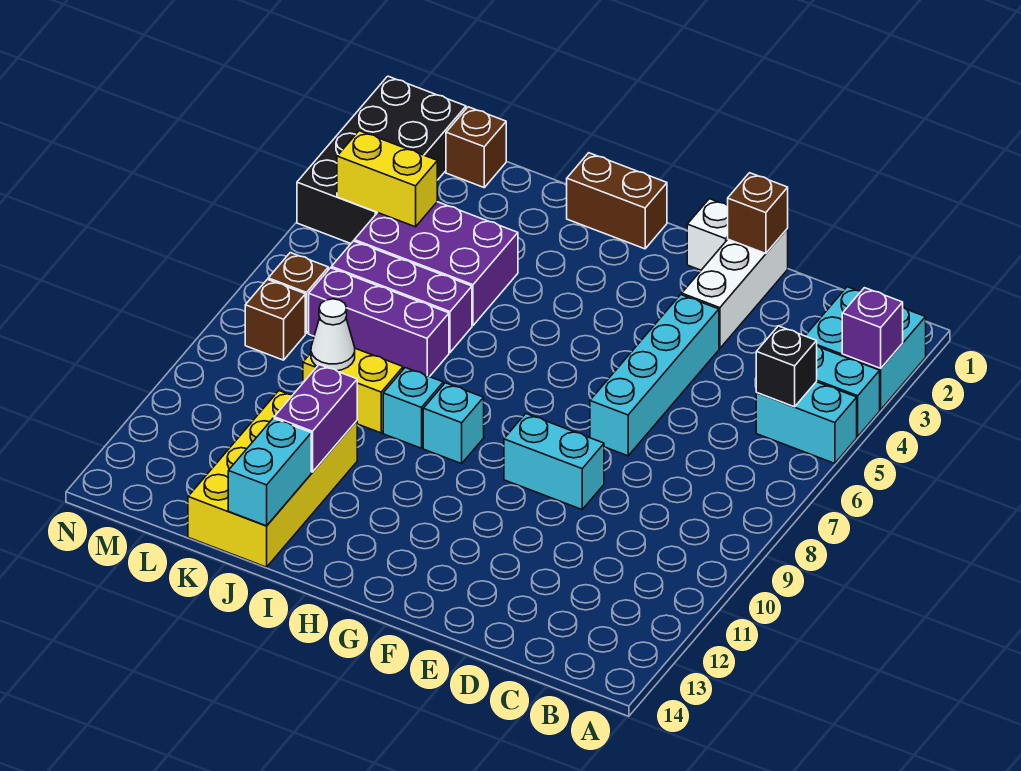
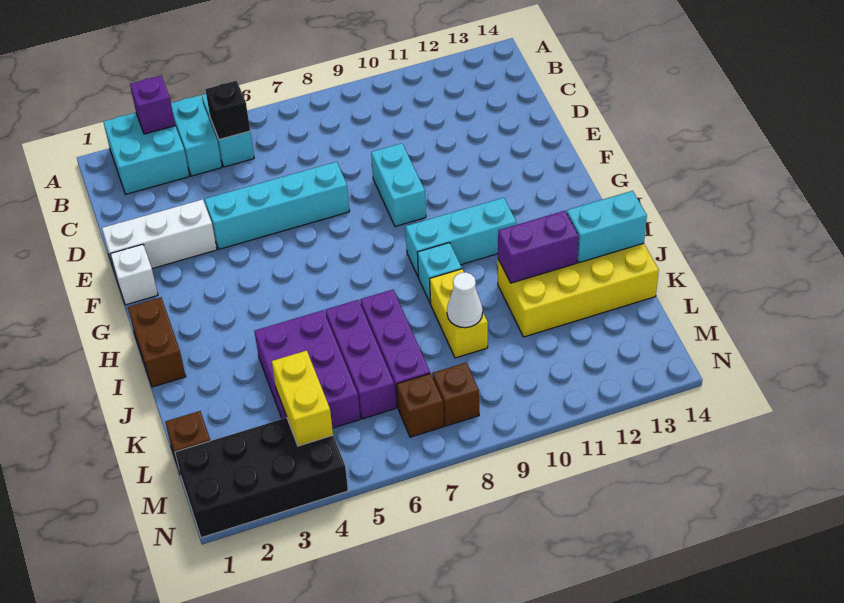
brown 1x1 brick [728,173,788,254] -> none
cyan 1x1 brick [423,383,484,464] -> cyan 1x3 brick [405,198,516,277]

